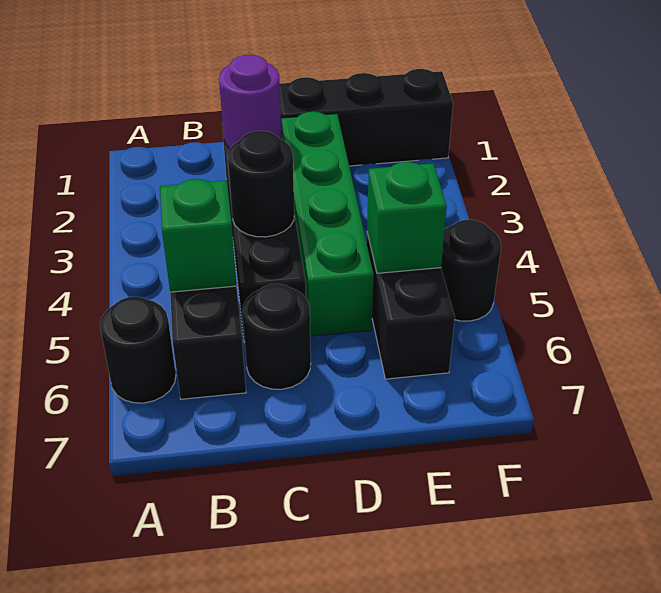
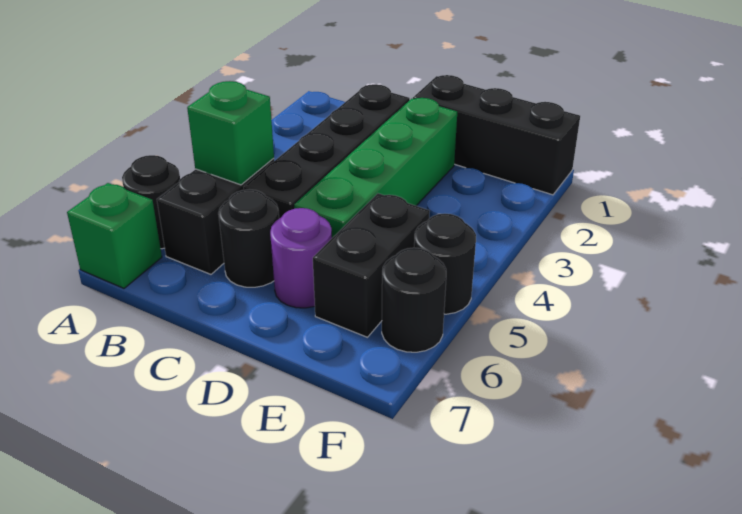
purple 1x1 round brick [219,55,281,148] -> purple 1x1 round brick moved to [270,208,332,308]
black 1x1 round brick [228,131,294,237] -> black 1x1 round brick moved to [382,248,446,352]
green 1x1 brick [367,162,447,273] -> green 1x1 brick moved to [67,183,162,288]

